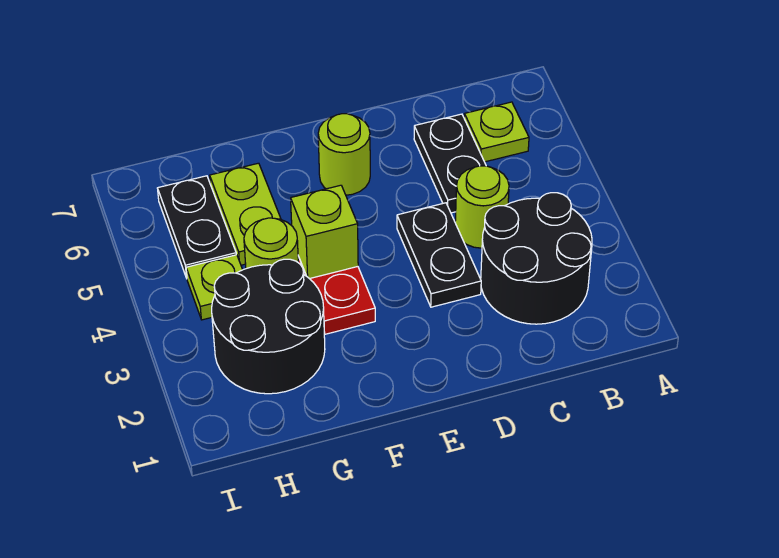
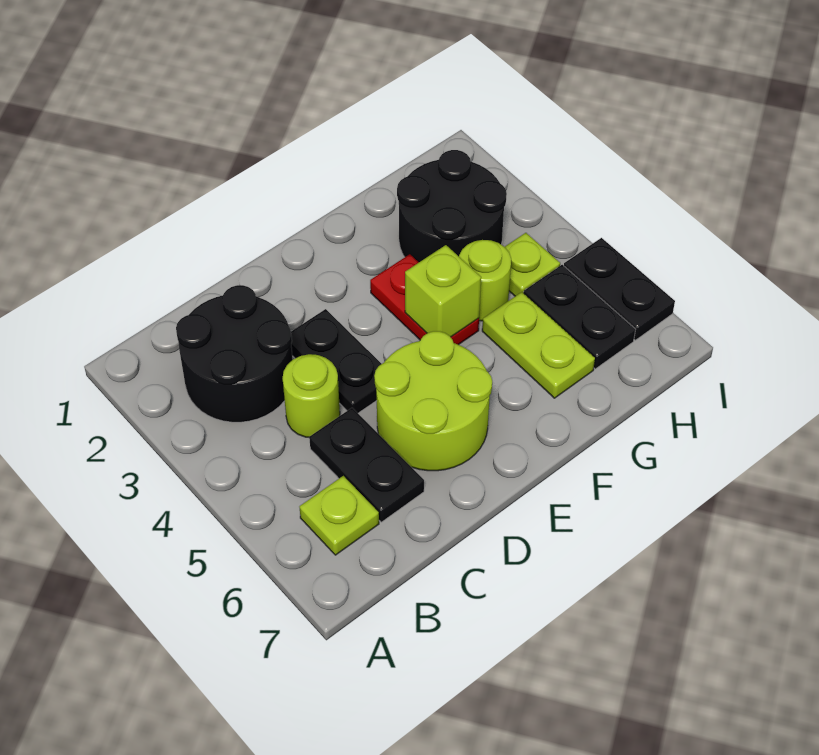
lime 1x1 round brick [318,114,370,195] -> lime 2x2 round brick [374,331,492,471]
none -> black 1x2 plate [564,238,675,340]

